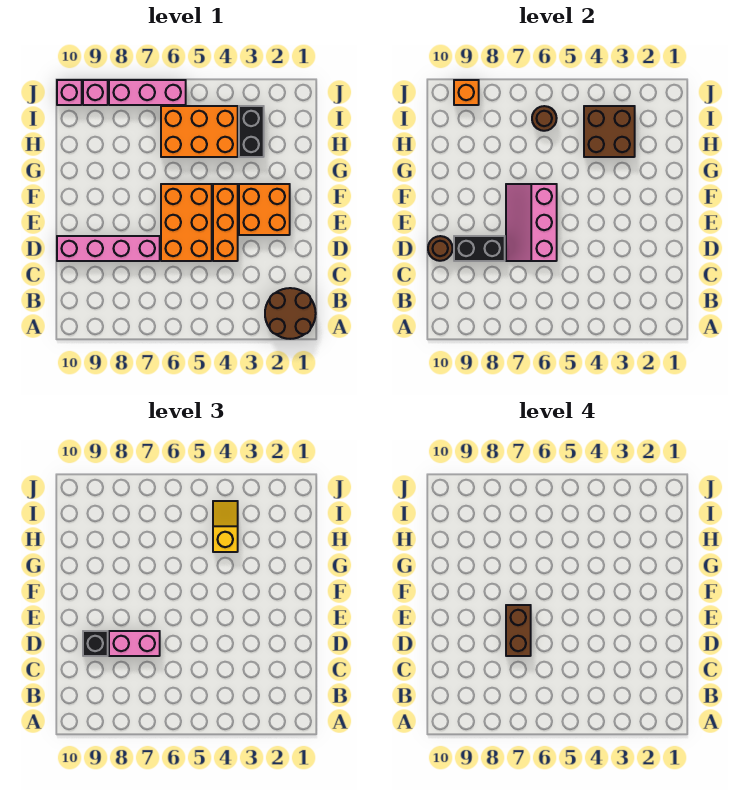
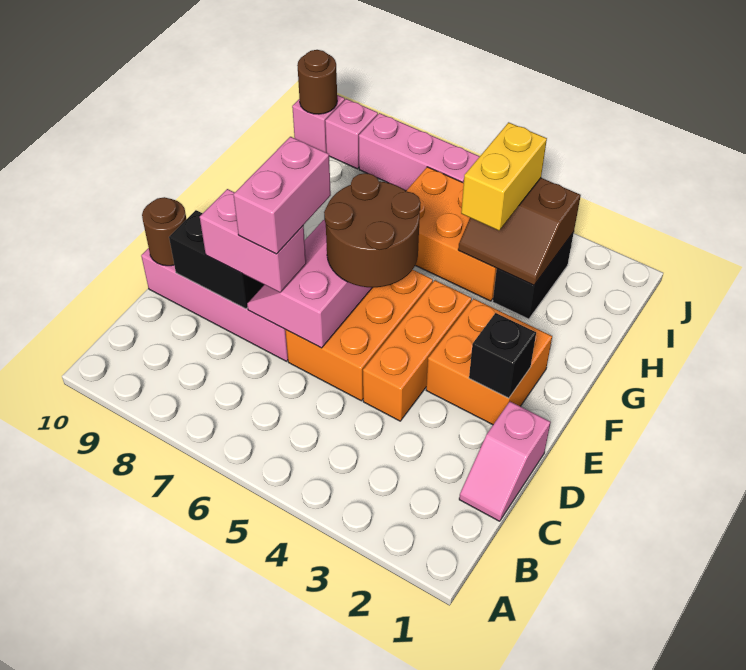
brown 2x2 round brick [265,288,316,339] -> brown 2x2 round brick moved to [324,173,421,287]
none -> pink 1x2 slope [459,402,551,521]
brown 1x2 brick [506,605,531,656] -> pink 1x2 brick [233,137,331,254]
black 1x1 brick [83,631,108,656] -> black 1x1 brick moved to [469,313,536,398]
brown 2x2 brick [584,106,635,157] -> brown 2x2 slope [458,178,581,285]
yellow 1x2 slope [213,501,238,552] -> yellow 1x2 brick [461,122,547,231]
brown 1x1 round brick [532,106,557,131] -> brown 1x1 round brick moved to [297,50,337,114]
orange 1x1 brick [454,80,479,105] -> none

